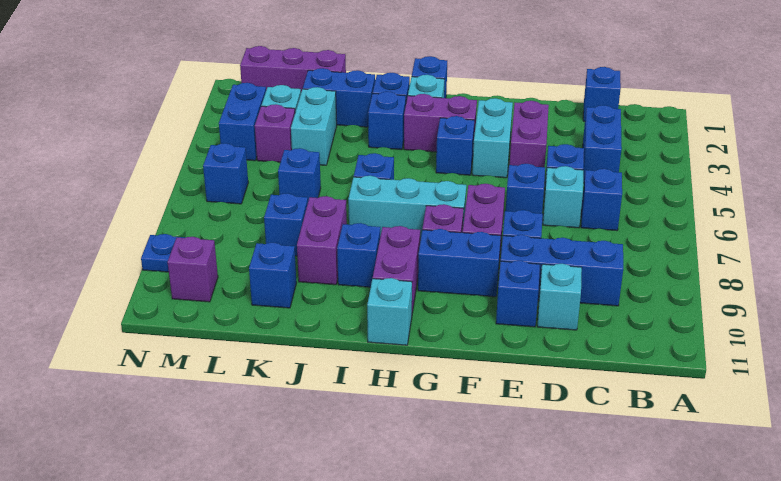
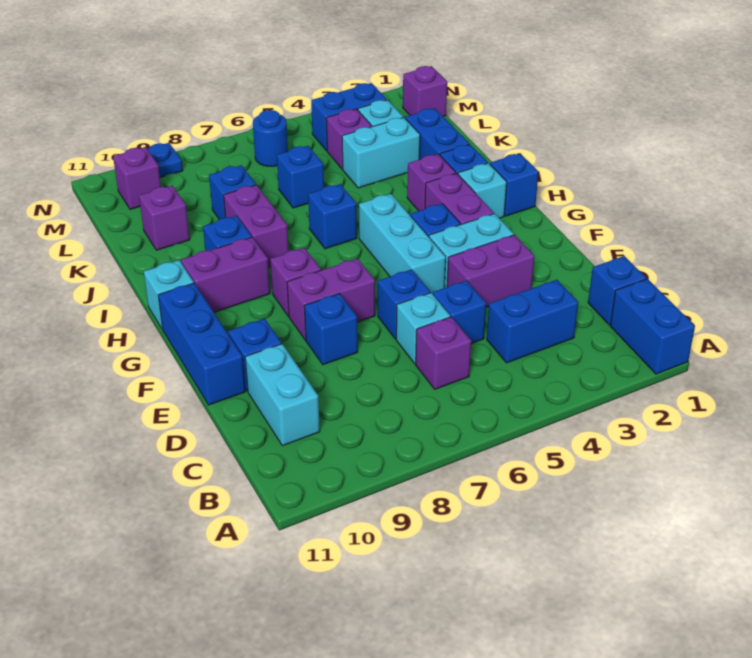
blue 1x1 brick [581,169,622,231] -> purple 1x1 brick [416,317,471,389]
blue 1x3 brick [501,235,623,306] -> blue 1x3 brick moved to [158,283,245,405]
cyan 1x1 brick [537,264,582,330] -> cyan 1x2 brick [245,344,320,446]
blue 1x2 brick [418,229,501,297] -> blue 1x2 brick moved to [610,279,695,374]
cyan 1x3 brick [348,176,466,240] -> cyan 1x3 brick moved to [359,194,446,294]
blue 1x1 brick [368,92,406,150] -> purple 1x1 brick [407,154,456,211]
purple 1x2 brick [297,196,347,285] -> purple 1x2 brick turned to [224,185,289,267]
purple 1x3 brick [240,46,346,92] -> purple 1x1 brick [403,66,447,116]
blue 1x1 brick [249,243,296,308] -> purple 1x1 brick [139,186,190,250]
blue 1x1 brick [203,143,248,204] -> blue 1x1 round brick [253,110,288,166]

